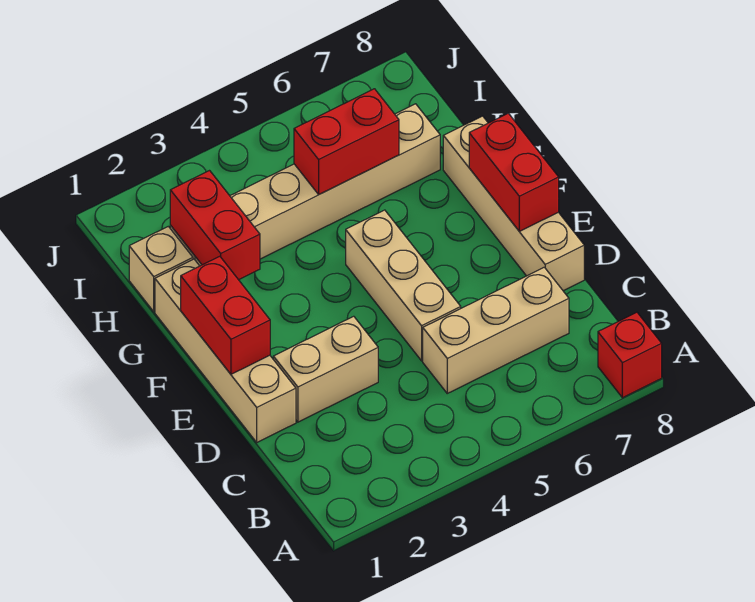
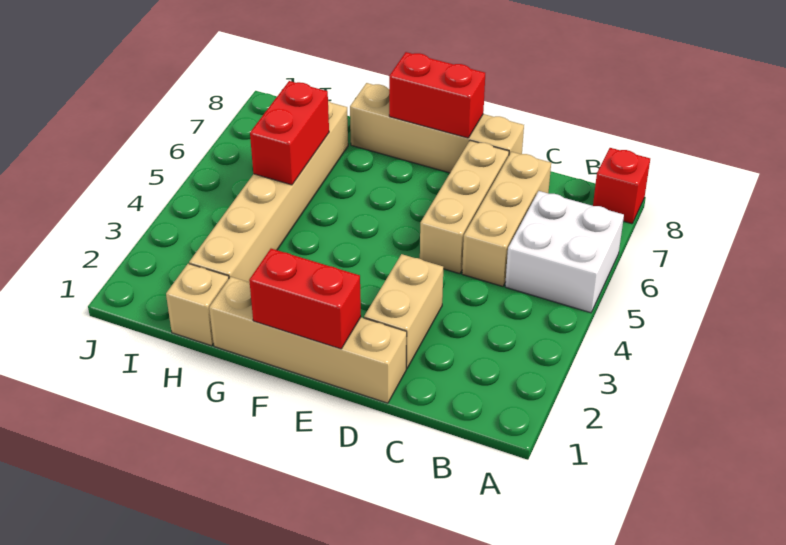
none -> white 2x2 brick [505,191,624,313]
tan 1x3 brick [346,210,461,361] -> tan 1x3 brick turned to [420,141,509,274]
red 1x2 brick [170,171,260,280] -> none

